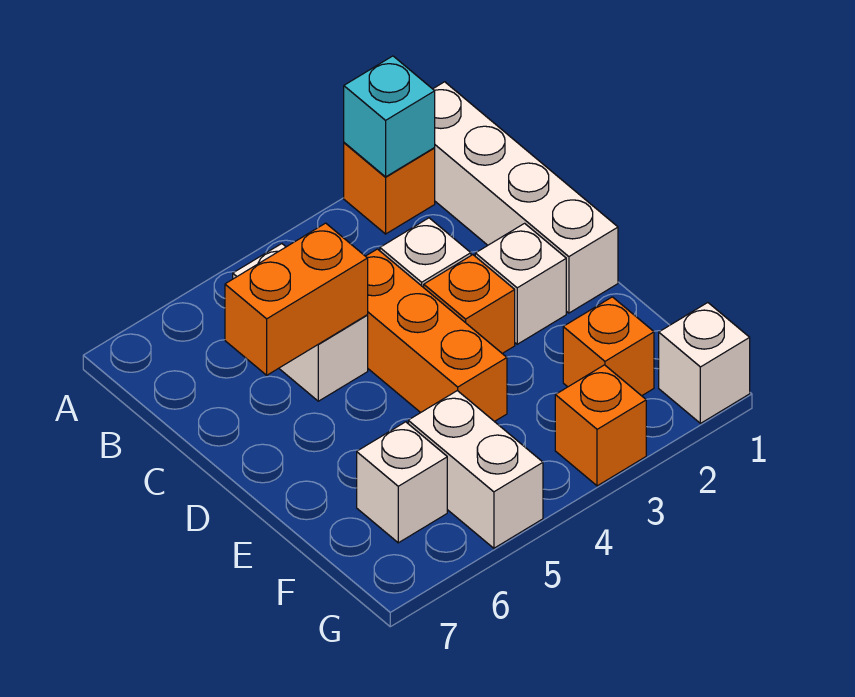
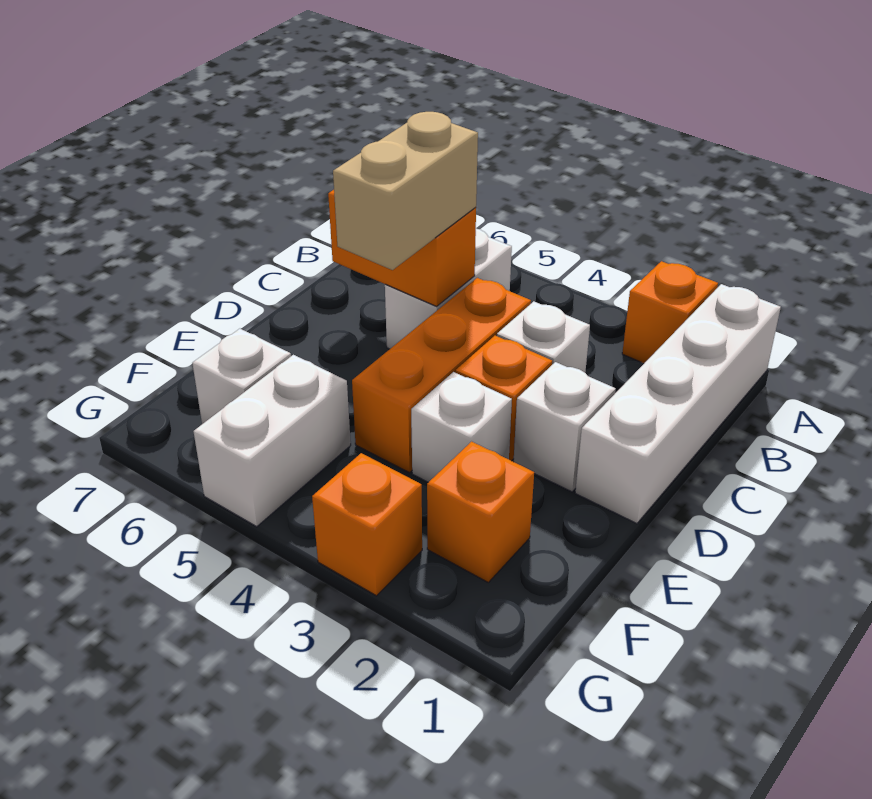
cyan 1x1 brick [344,56,435,177] -> none
none -> tan 1x2 brick [333,112,478,270]
white 1x1 brick [659,303,750,423] -> white 1x1 brick moved to [411,372,512,482]

